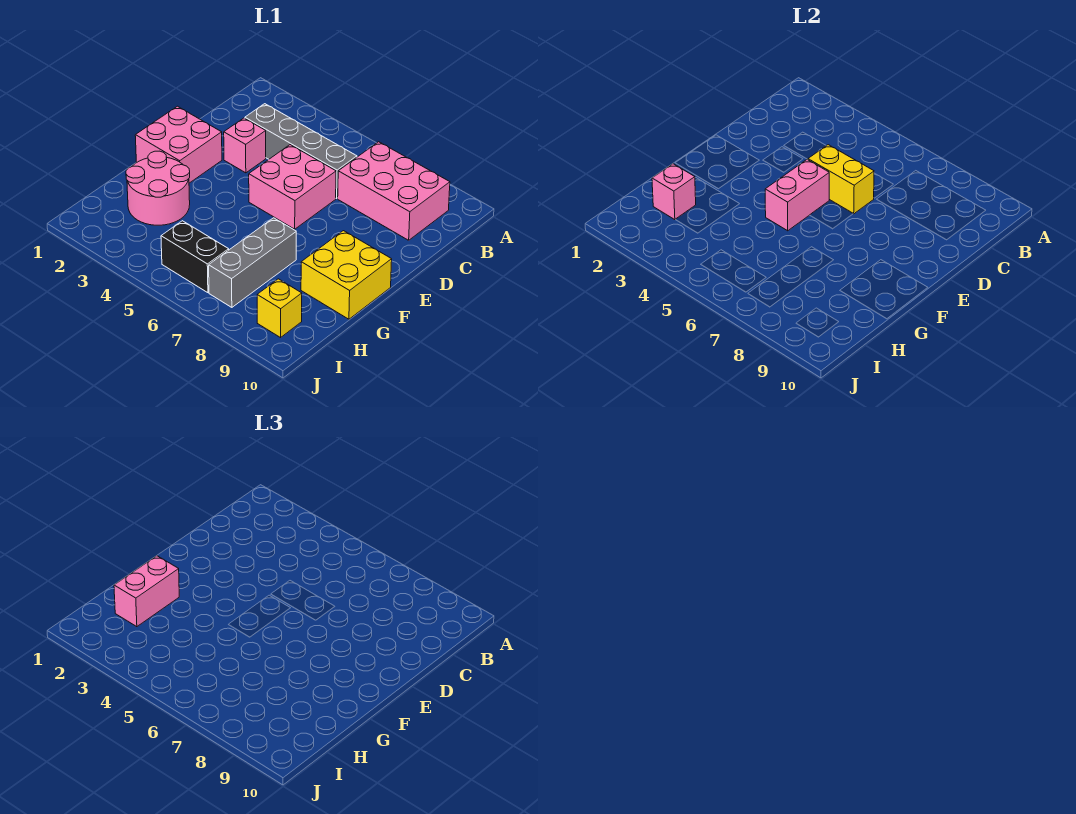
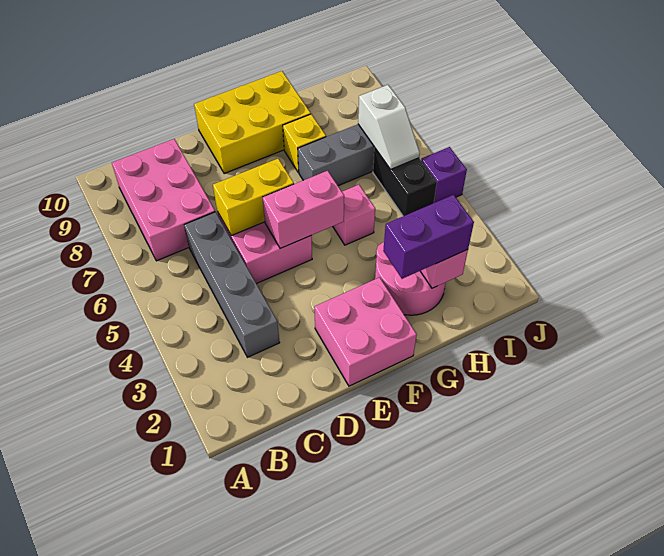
pink 1x1 brick [224,118,266,173] -> pink 1x1 brick moved to [333,185,375,245]
yellow 1x2 brick [808,145,874,214] -> yellow 1x2 brick turned to [213,159,294,236]
yellow 2x2 brick [301,231,392,319] -> yellow 2x3 brick [194,71,311,174]
pink 1x2 brick [114,556,179,627] -> purple 1x2 brick [383,195,474,279]
none -> white 1x2 slope [358,85,420,169]
yellow 1x1 brick [257,279,302,338] -> yellow 1x1 brick moved to [283,114,326,172]
none -> purple 1x1 brick [421,147,467,203]

